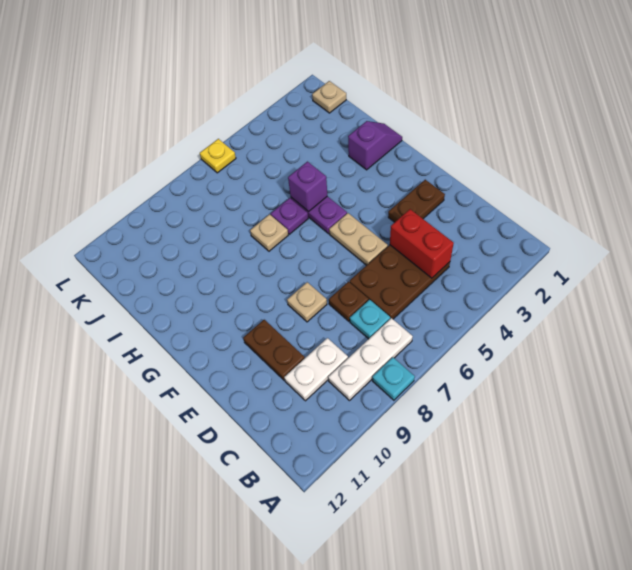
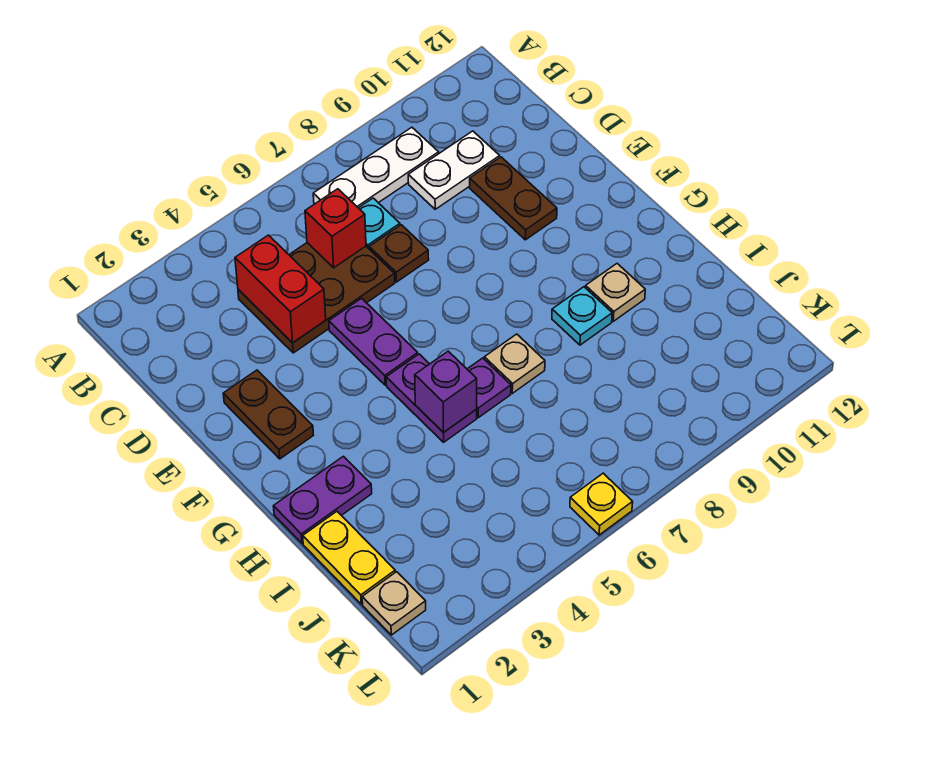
cyan 1x1 plate [372,357,415,400] -> cyan 1x1 plate moved to [552,287,612,345]
none -> red 1x1 brick [305,189,366,268]
brown 1x2 plate [388,180,445,222] -> brown 1x2 plate turned to [223,370,313,459]
tan 1x2 plate [329,213,388,265] -> purple 1x2 plate [329,298,418,385]
tan 1x1 plate [287,282,327,322] -> tan 1x1 plate moved to [585,264,645,321]
purple 1x2 slope [348,121,402,170] -> purple 1x2 plate [273,456,372,543]
none -> yellow 1x2 plate [303,511,395,604]

